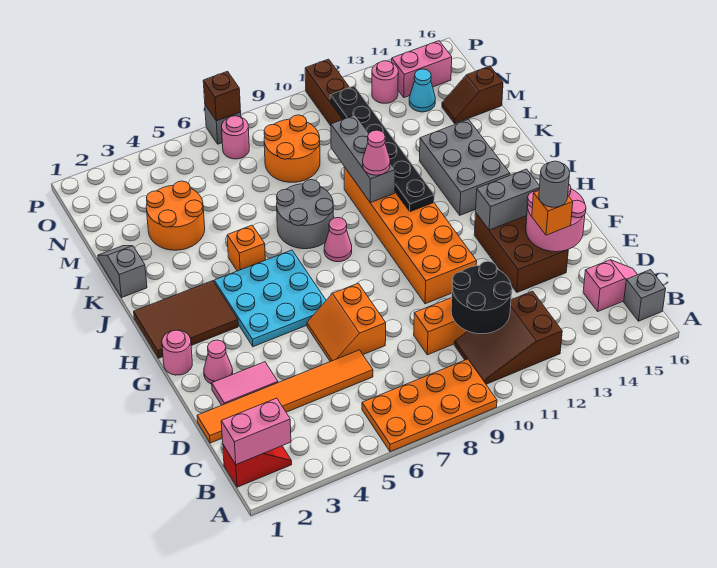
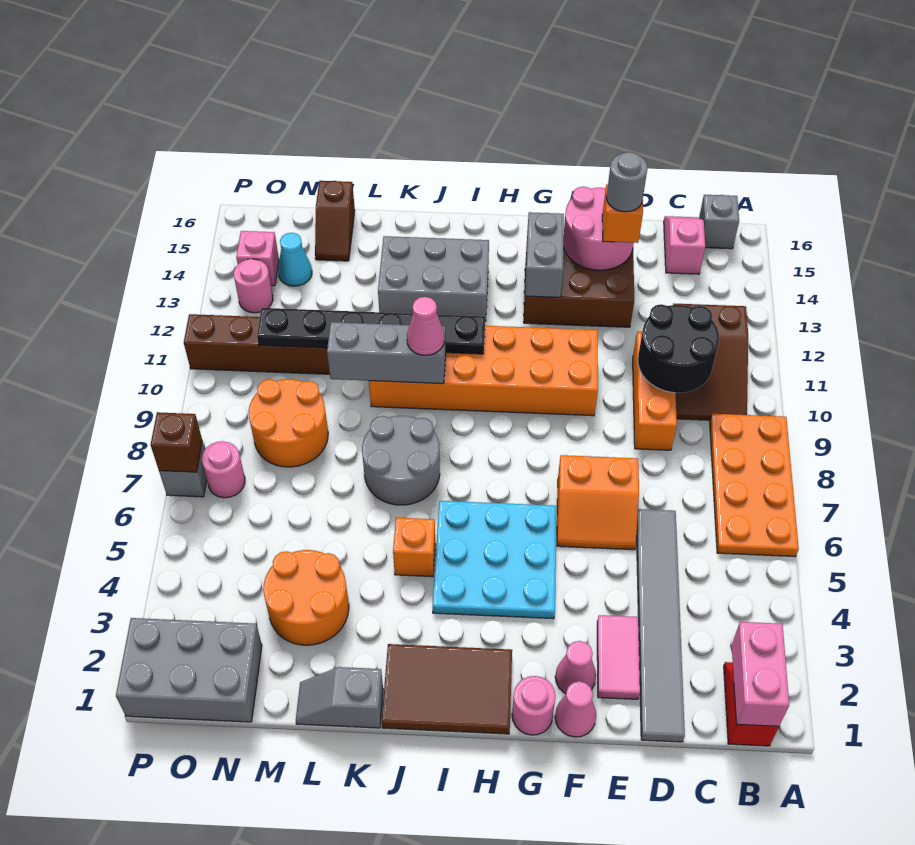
orange 1x6 tile [197,350,373,443] -> grey 1x6 tile [637,509,685,742]
brown 2x3 tile [134,281,238,358] -> brown 2x3 tile turned to [382,644,512,734]
pink 1x1 cone [324,218,352,262] -> pink 1x1 cone moved to [555,681,596,737]
none -> grey 2x3 brick [116,618,262,722]
pink 1x2 brick [392,41,452,98] -> pink 1x1 brick [236,231,279,286]

